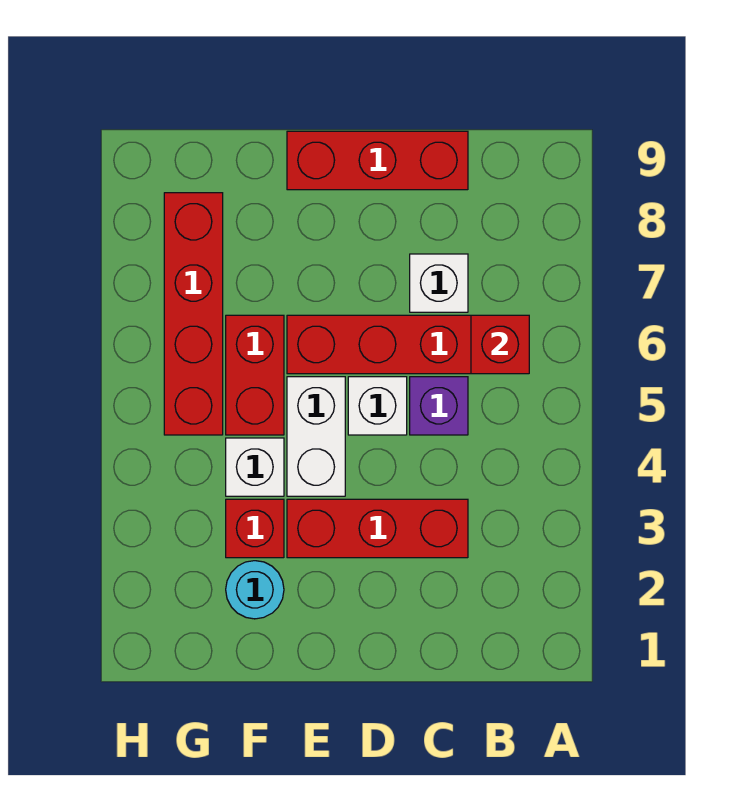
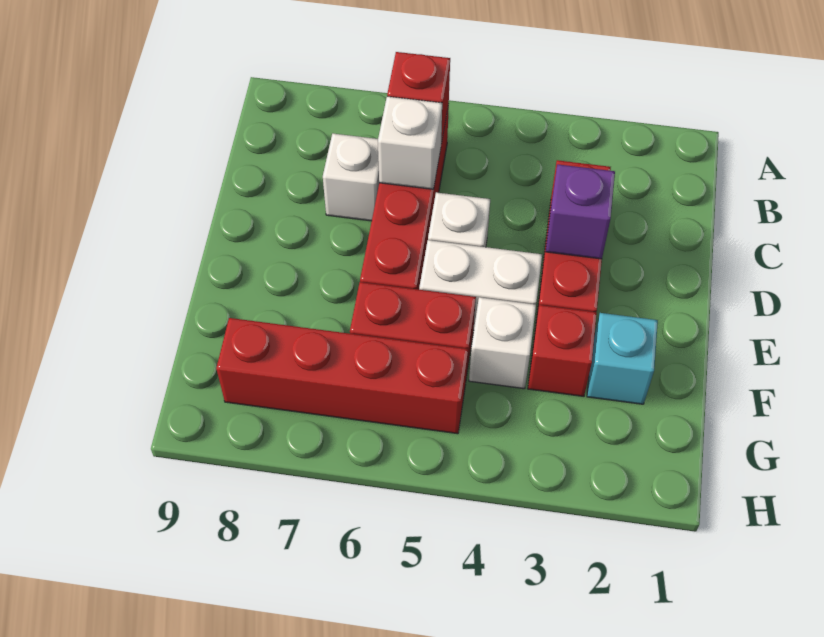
purple 1x1 brick [410,377,468,435] -> purple 1x1 brick moved to [546,165,615,259]
none -> white 1x1 brick [378,96,442,189]
red 1x3 brick [287,131,468,190] -> none
cyan 1x1 round brick [226,561,284,619] -> cyan 1x1 brick [587,313,658,404]

